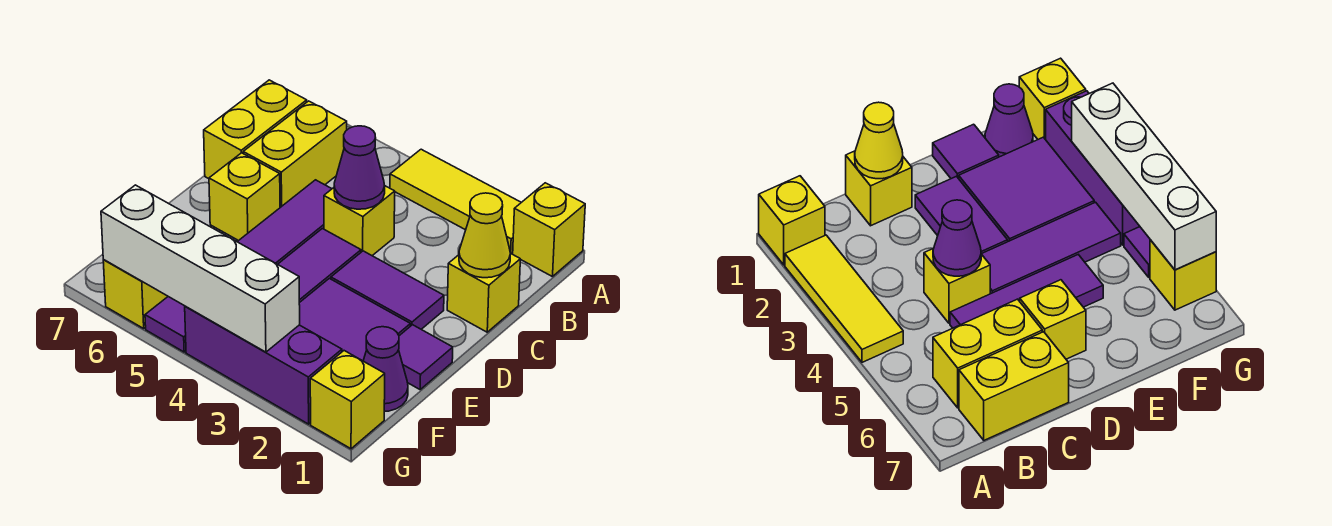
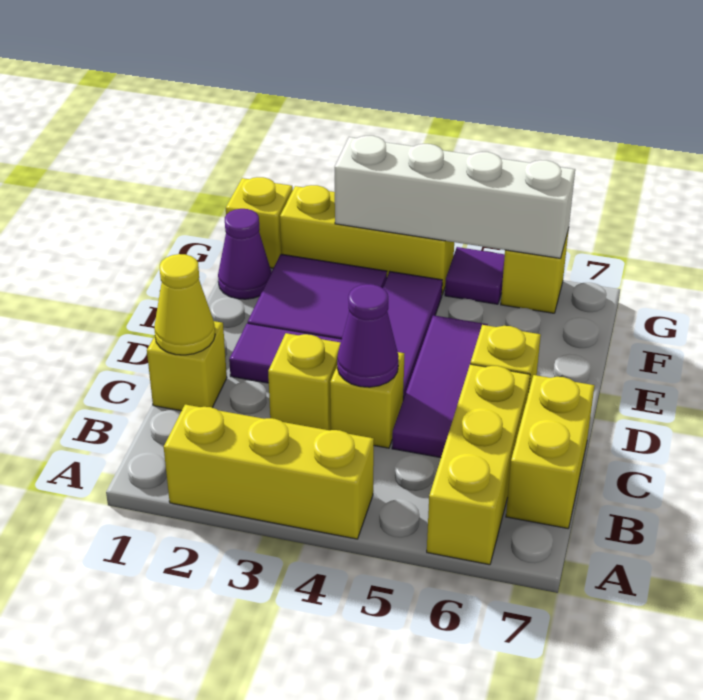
yellow 1x1 brick [513,183,585,277] -> yellow 1x1 brick moved to [268,333,341,430]
yellow 1x3 tile [390,149,521,253] -> yellow 1x3 brick [164,405,374,539]
yellow 1x2 brick [243,101,347,207] -> yellow 1x3 brick [427,364,530,565]
purple 1x1 tile [399,325,453,389] -> none
purple 1x3 brick [185,306,342,424] -> yellow 1x3 brick [280,185,454,294]

